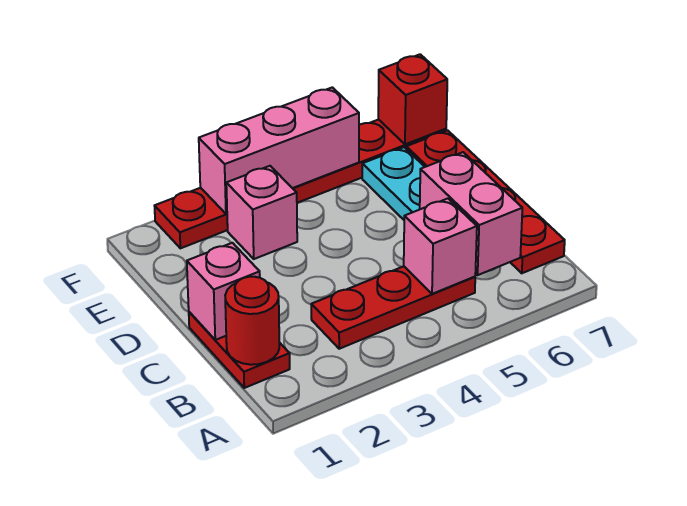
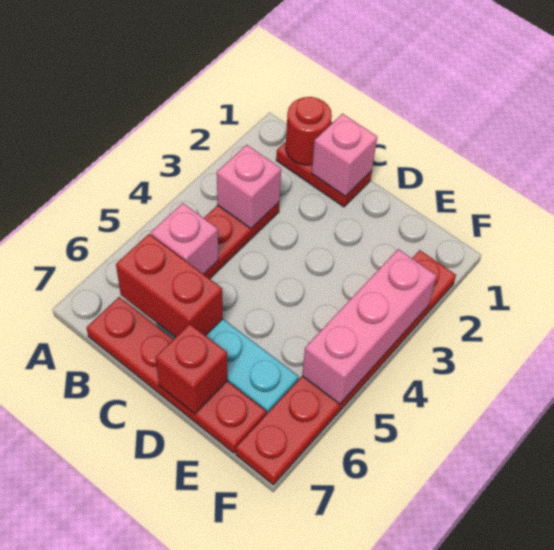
pink 1x2 brick [420,152,522,275] -> red 1x2 brick [116,234,223,337]
pink 1x1 brick [226,166,297,259] -> pink 1x1 brick moved to [217,145,281,229]
red 1x1 brick [378,54,447,144] -> red 1x1 brick moved to [156,324,227,414]

